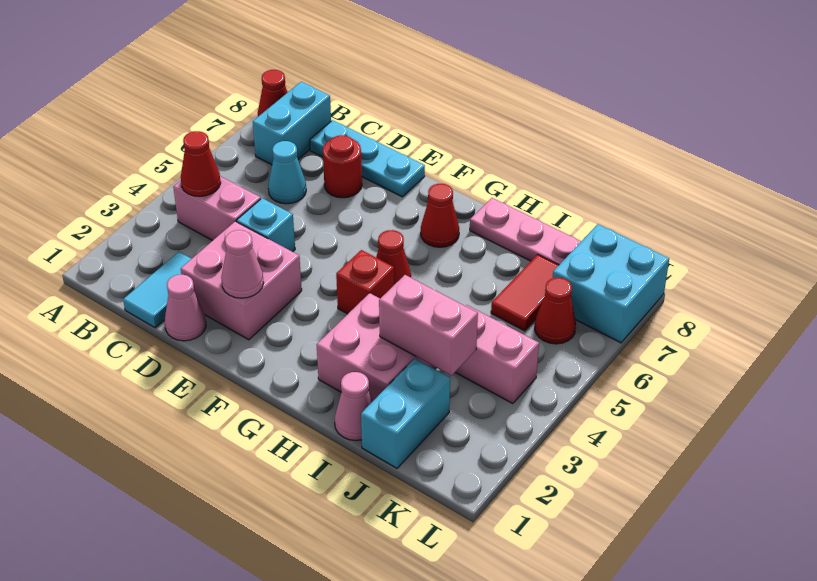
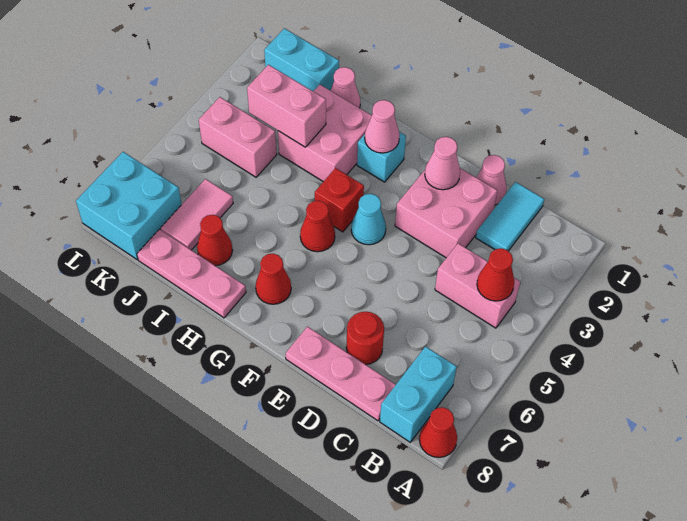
cyan 1x1 cone [268,141,306,204] -> cyan 1x1 cone moved to [351,194,386,245]
cyan 1x3 plate [310,120,425,197] -> pink 1x3 plate [286,327,396,421]
cyan 1x1 brick [237,198,295,252] -> cyan 1x1 brick moved to [357,132,406,182]
none -> pink 1x1 cone [365,100,400,153]
cyan 1x2 brick [361,359,450,468] -> cyan 1x2 brick turned to [264,28,339,91]
red 1x2 tile [491,255,559,331] -> pink 1x2 tile [161,179,233,250]
red 1x1 cone [535,278,576,344] -> red 1x1 cone moved to [197,215,233,266]

